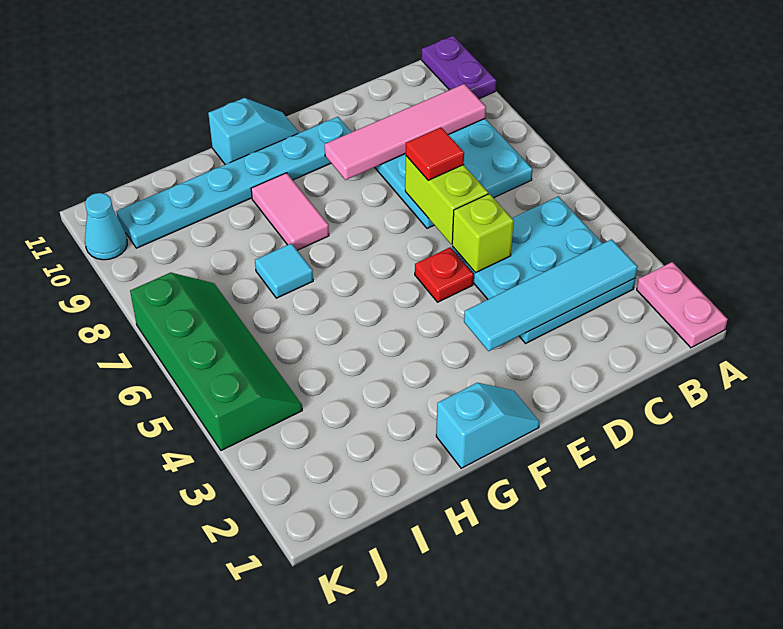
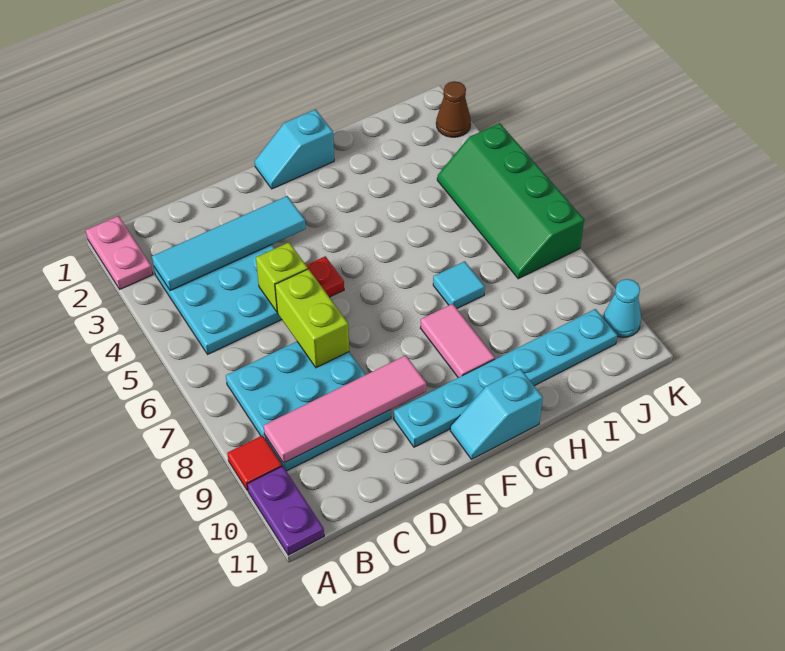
red 1x1 tile [406,127,464,180] -> red 1x1 tile moved to [227,435,282,491]
none -> brown 1x1 cone [436,81,471,137]

